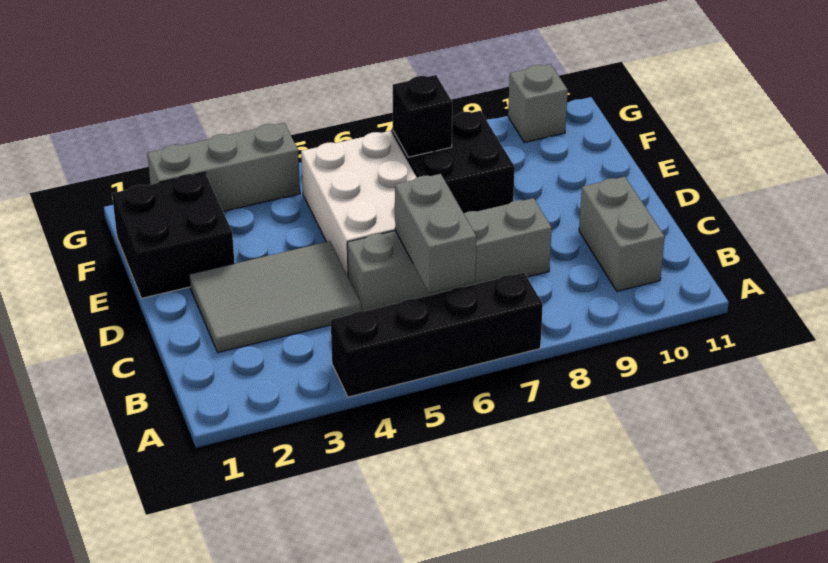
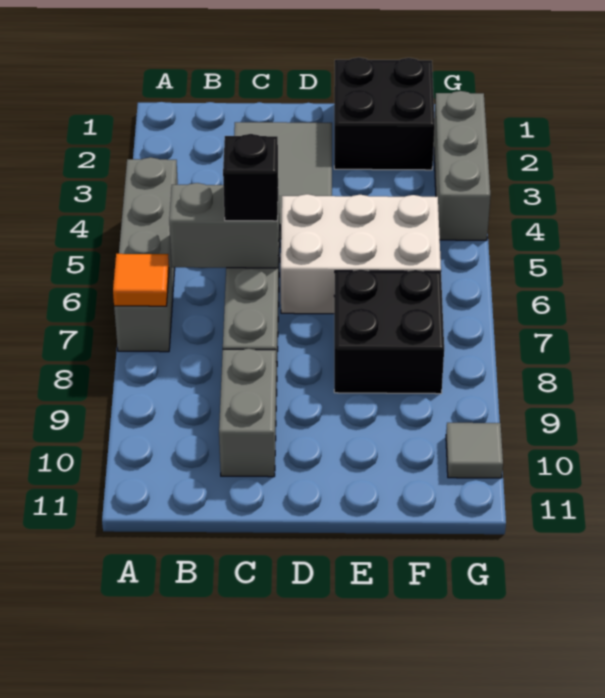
black 1x4 brick [331,273,543,397] -> grey 1x4 brick [114,157,178,352]
none -> orange 1x1 tile [113,254,169,306]
grey 1x2 brick [579,177,665,291] -> grey 1x2 brick turned to [219,349,277,477]
black 1x1 brick [393,75,452,157] -> black 1x1 brick moved to [223,134,278,221]
grey 1x1 brick [508,64,568,142] -> grey 1x1 tile [446,423,503,478]

